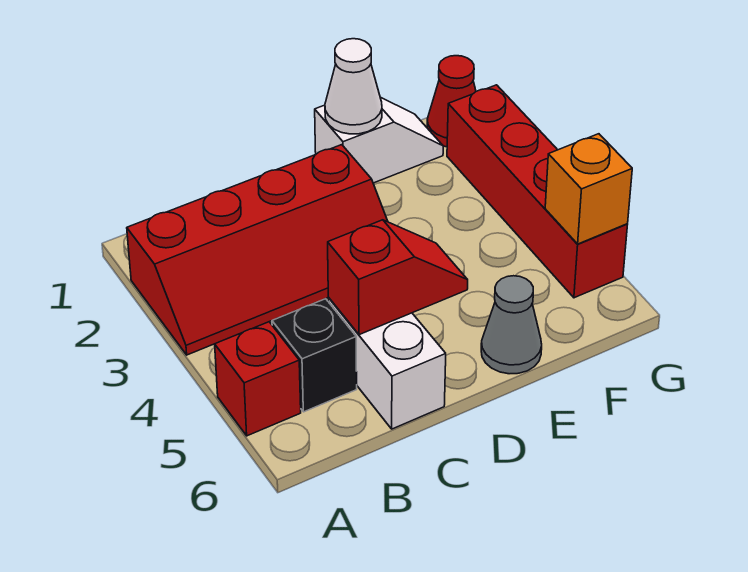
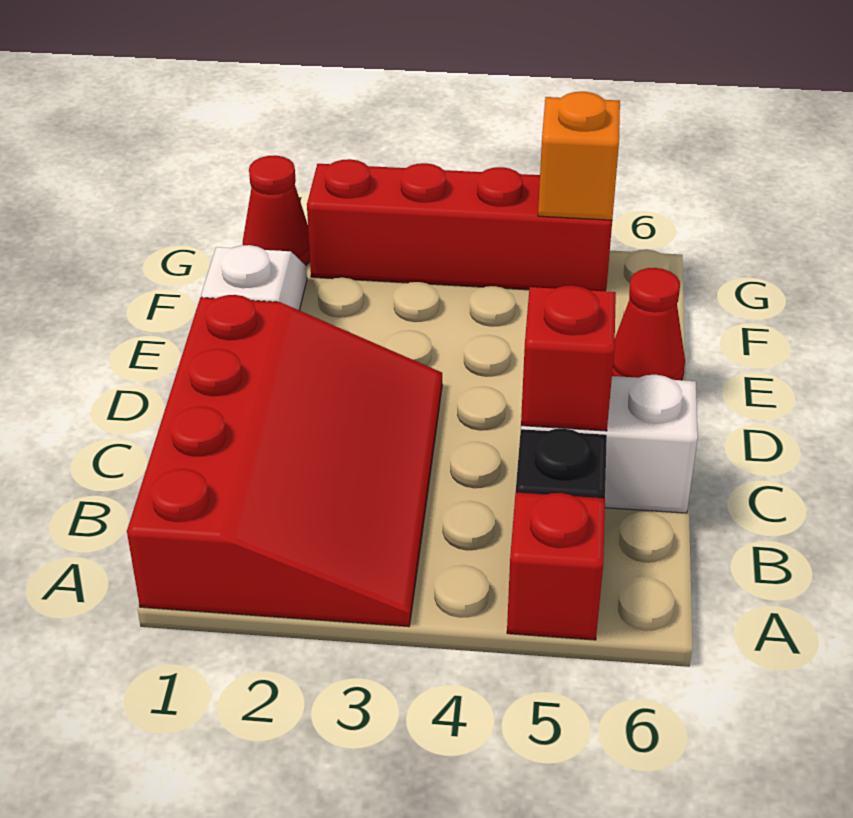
red 2x4 slope [127,145,388,355] -> red 3x4 slope [127,295,442,627]
white 1x1 cone [325,39,382,134] -> none
grey 1x1 cone [481,276,542,374] -> red 1x1 cone [612,268,685,380]

